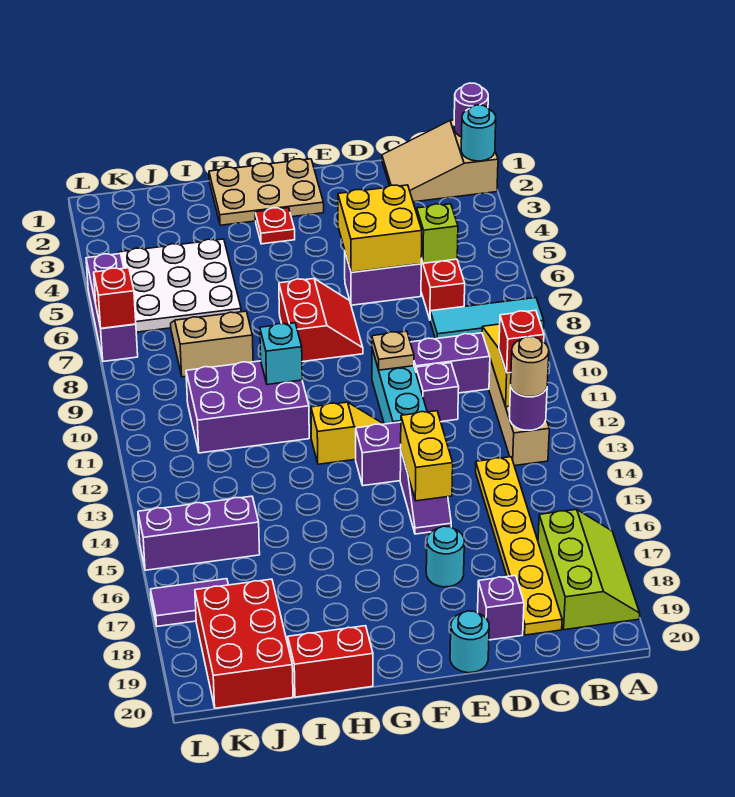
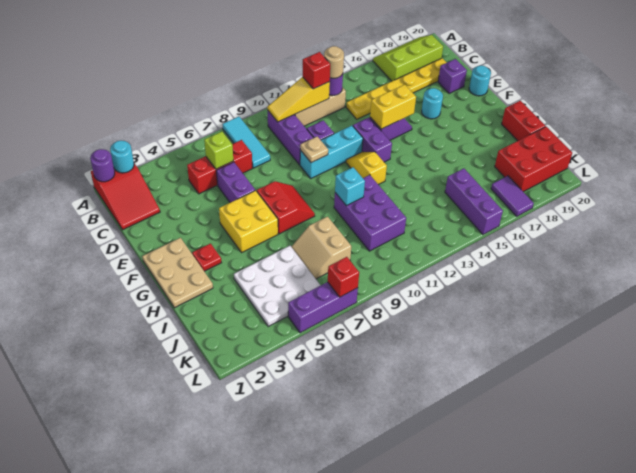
tan 2x3 slope [382,120,498,202] -> red 2x3 slope [91,163,160,230]
yellow 2x2 brick [338,185,422,272] -> yellow 2x2 brick moved to [219,190,278,252]
red 2x2 slope [279,279,363,362] -> red 2x2 slope turned to [257,181,315,234]

